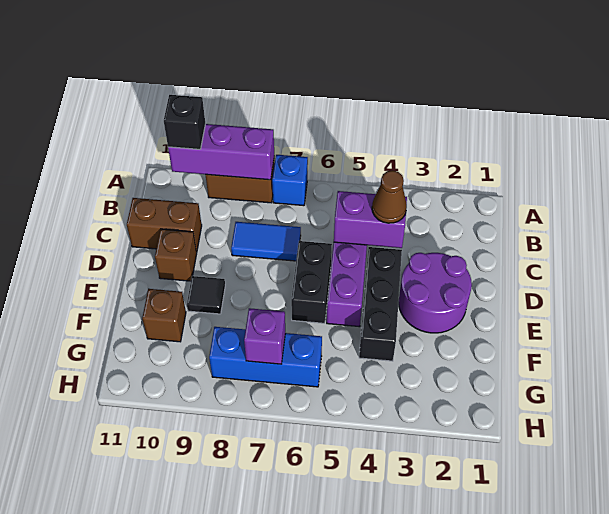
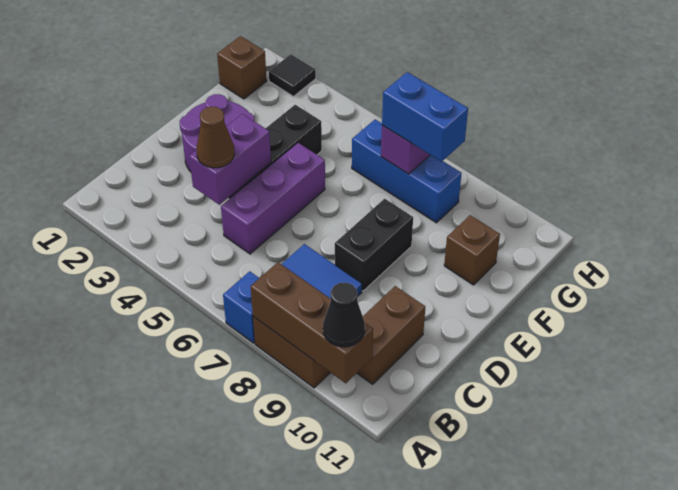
purple 1x3 brick [168,124,274,180] -> brown 1x3 brick [251,262,373,383]
black 1x1 brick [164,95,205,149] -> black 1x1 cone [323,282,365,347]
purple 1x2 brick [334,191,407,248] -> purple 1x2 brick turned to [189,114,271,205]
brown 1x2 brick [127,198,202,252] -> brown 1x2 brick turned to [357,286,425,384]
black 1x2 brick [291,241,332,323] -> black 1x2 brick moved to [335,199,413,291]
brown 1x1 brick [155,229,197,281] -> brown 1x1 brick moved to [217,36,267,99]
black 1x1 tile [187,276,225,314] -> black 1x1 tile moved to [269,54,316,96]
none -> blue 1x2 brick [382,72,468,162]

